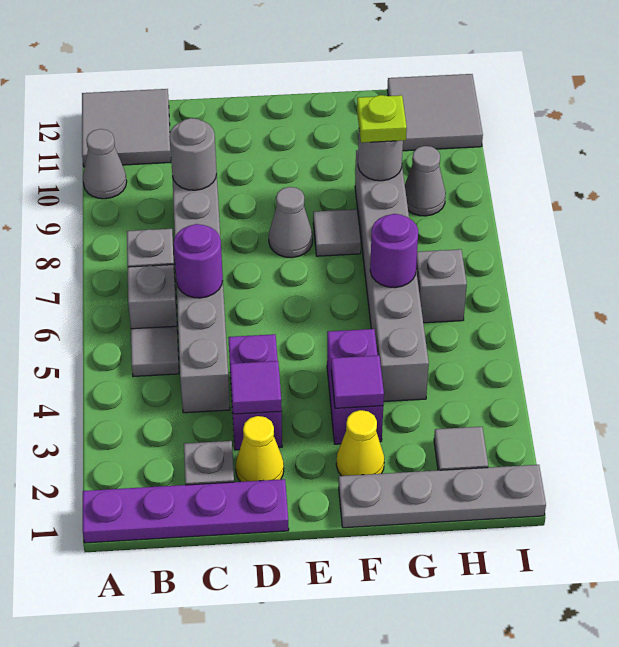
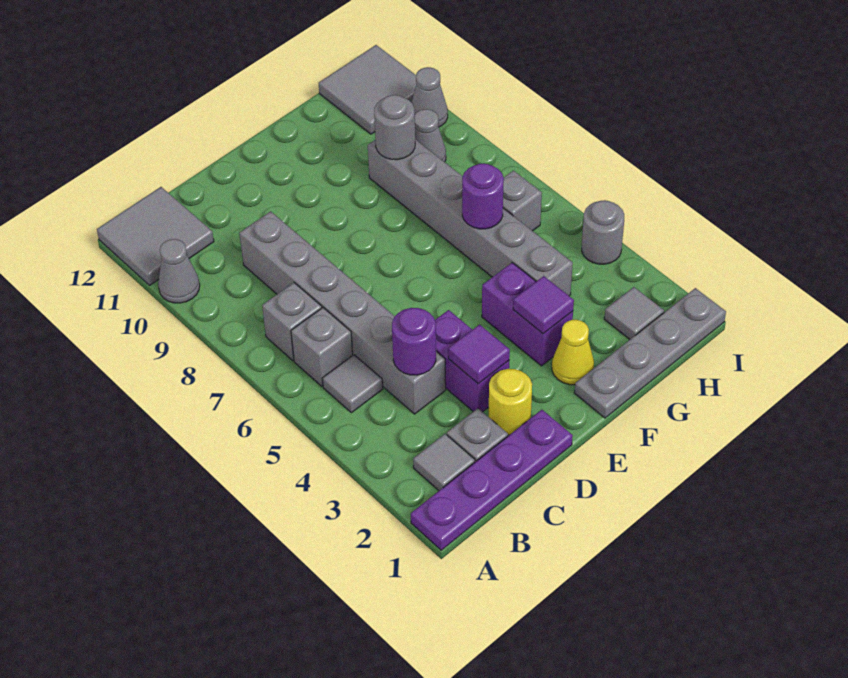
purple 1x1 round brick [174,224,223,298] -> purple 1x1 round brick moved to [392,308,436,375]
grey 1x1 round brick [169,118,217,190] -> grey 1x1 round brick moved to [582,200,624,264]
yellow 1x1 cone [236,416,284,482] -> yellow 1x1 round brick [488,369,532,435]
grey 1x1 cone [269,187,313,258] -> grey 1x1 cone moved to [411,67,448,127]
grey 1x1 tile [313,209,361,256] -> grey 1x1 tile moved to [413,434,475,491]
lime 1x1 plate [357,95,407,143] -> none

